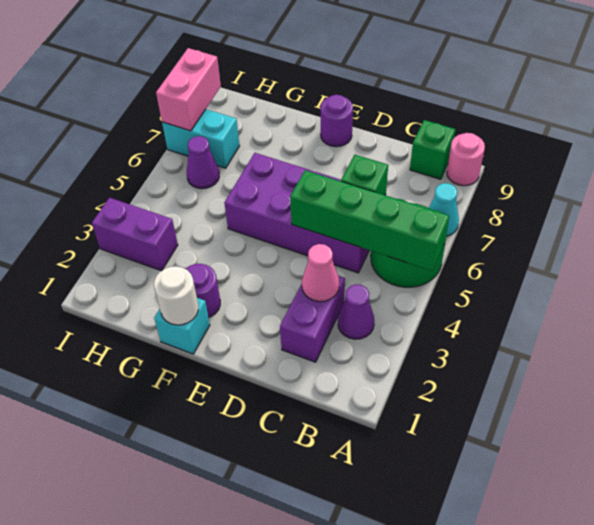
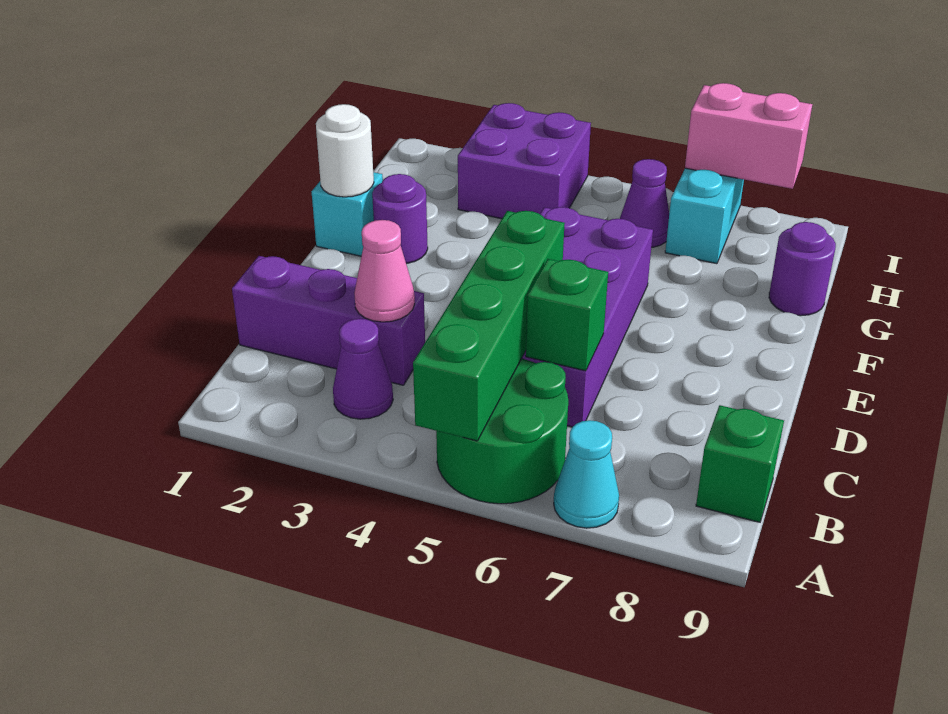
pink 1x1 round brick [447,133,485,186] -> none
purple 1x2 brick [280,276,345,362] -> purple 1x3 brick [232,256,425,385]
purple 1x1 round brick [320,95,353,147] -> purple 1x1 round brick moved to [769,222,836,316]
purple 1x2 brick [92,198,178,271] -> purple 2x2 brick [458,103,591,219]

